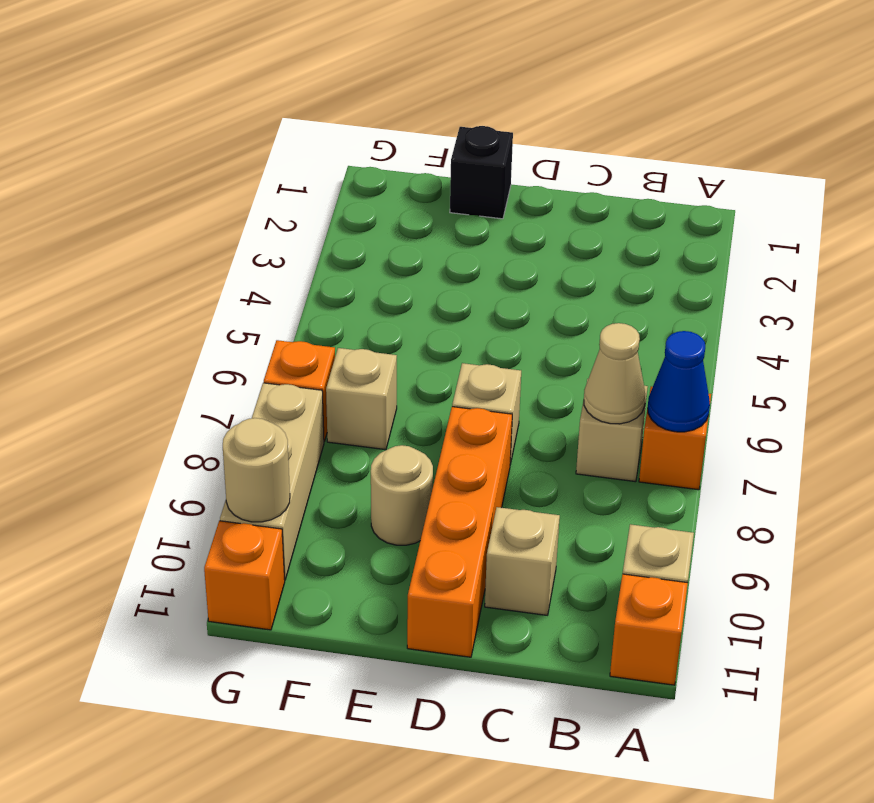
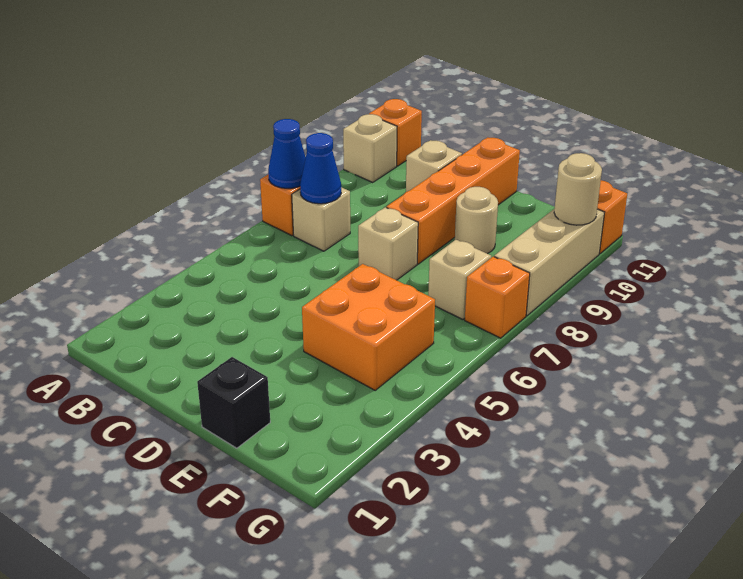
tan 1x1 cone [584,323,645,424] -> blue 1x1 cone [300,133,341,204]
none -> orange 2x2 brick [302,264,435,390]

